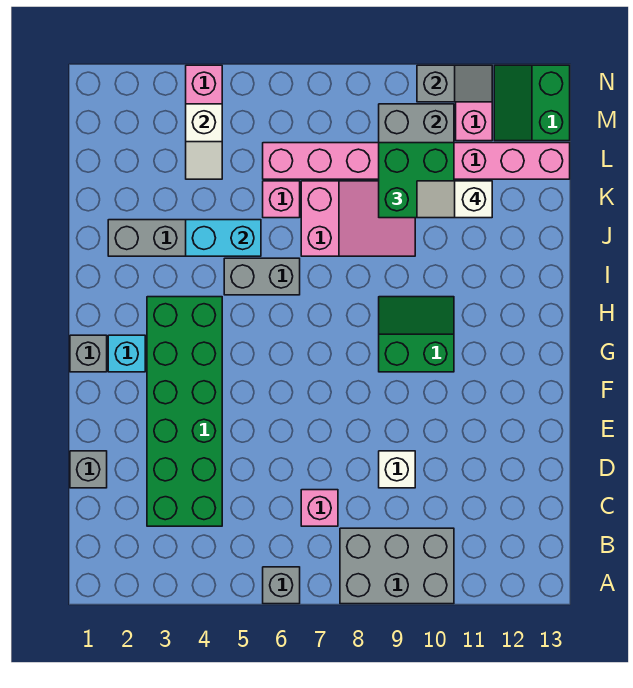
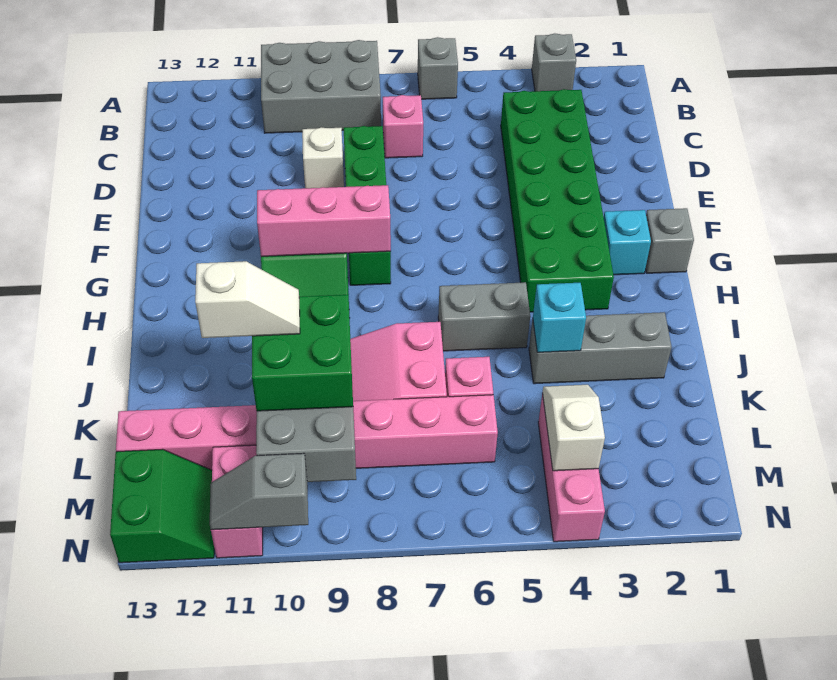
grey 1x1 brick [70,451,107,488] -> grey 1x1 brick moved to [532,34,576,91]
none -> green 1x4 brick [344,126,391,285]
none -> pink 1x3 brick [257,185,391,256]
cyan 1x2 brick [186,220,261,256] -> cyan 1x1 brick [533,283,586,352]

